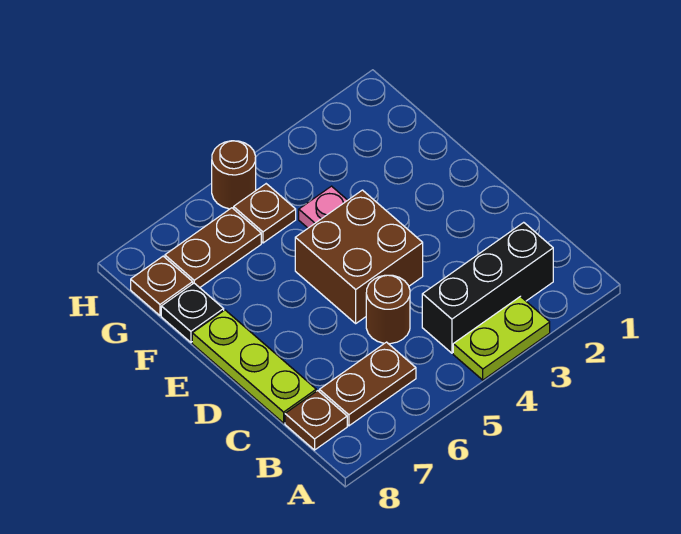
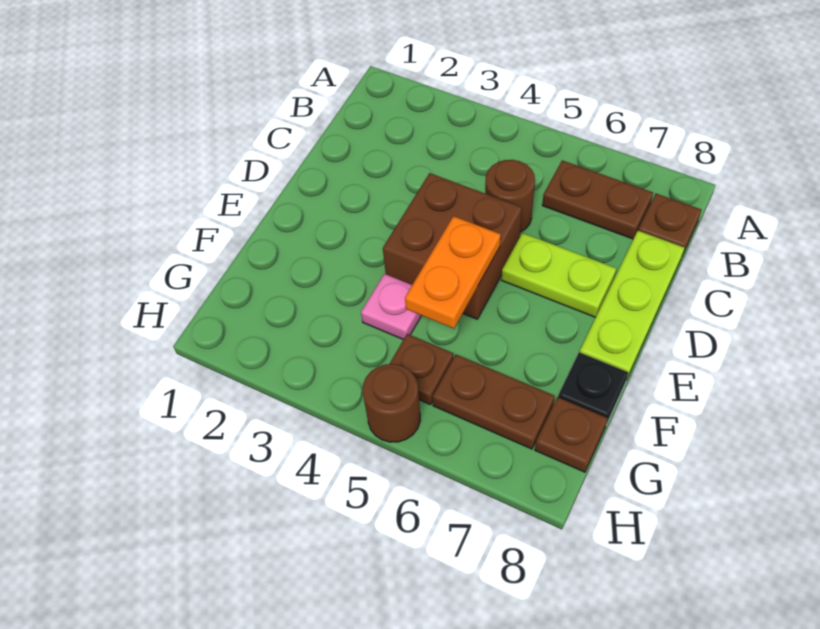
lime 1x2 plate [453,297,550,380] -> lime 1x2 plate moved to [502,233,616,317]
black 1x3 brick [422,222,553,353] -> none
none -> orange 1x2 plate [405,216,501,329]

